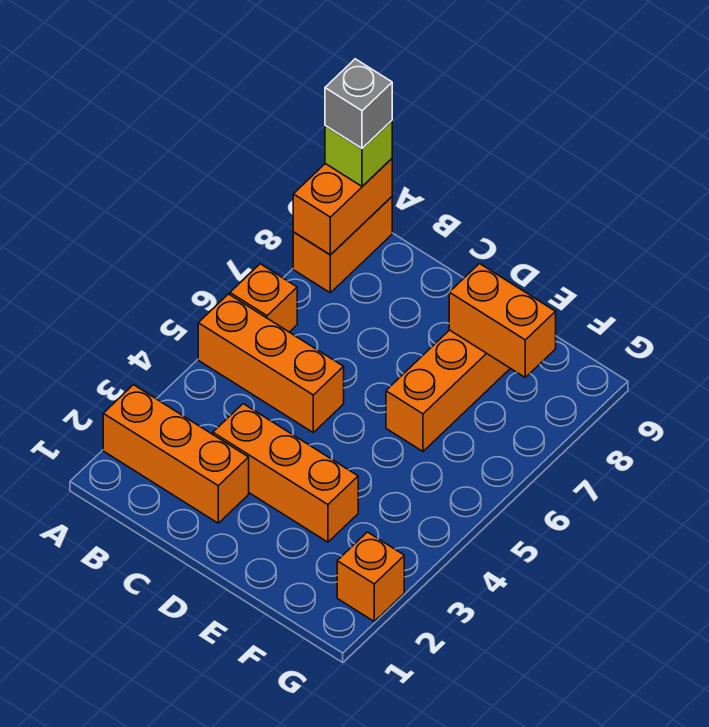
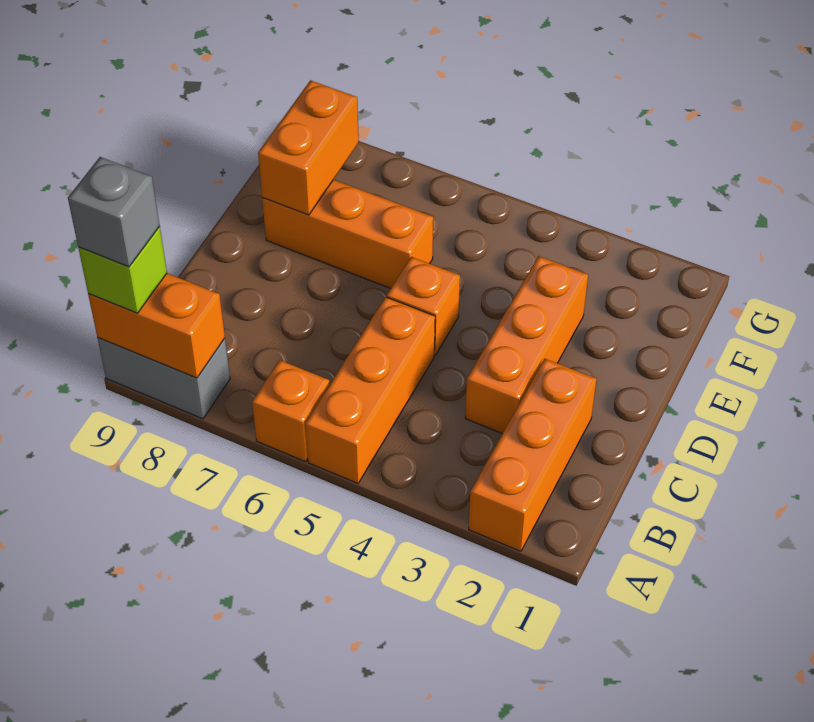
orange 1x2 brick [293,197,392,293] -> grey 1x2 brick [98,338,230,419]
orange 1x1 brick [337,532,404,621] -> orange 1x1 brick moved to [387,257,460,355]

